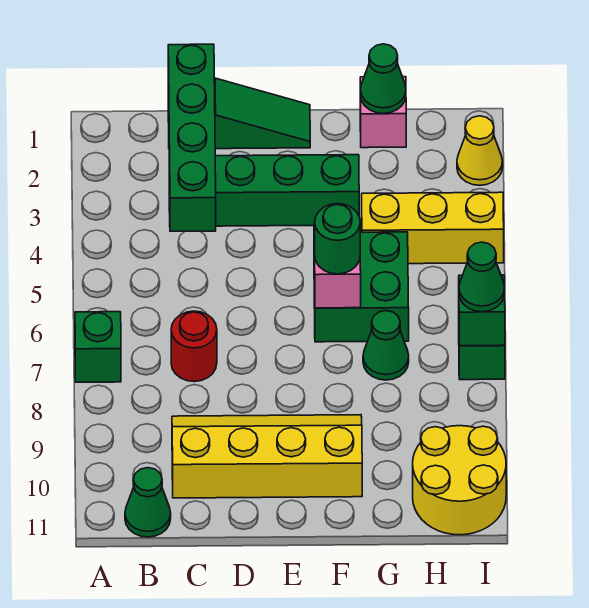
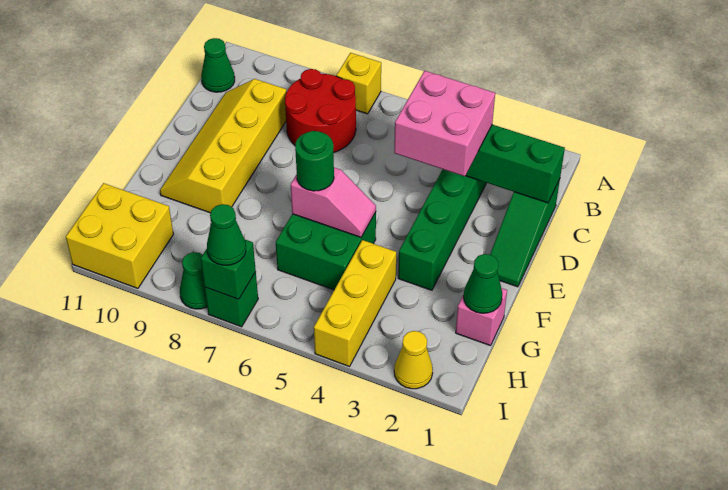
green 1x1 brick [75,312,121,382] -> yellow 1x1 brick [336,53,381,114]
none -> pink 2x2 brick [394,71,495,176]
red 1x1 round brick [171,311,217,382] -> red 2x2 round brick [285,69,356,152]
yellow 2x4 slope [172,415,362,498] -> yellow 2x4 slope turned to [160,79,287,213]
green 1x1 cone [363,311,409,380] -> green 1x1 cone moved to [180,252,207,309]
yellow 2x2 round brick [413,426,506,535] -> yellow 2x2 brick [66,183,173,288]

